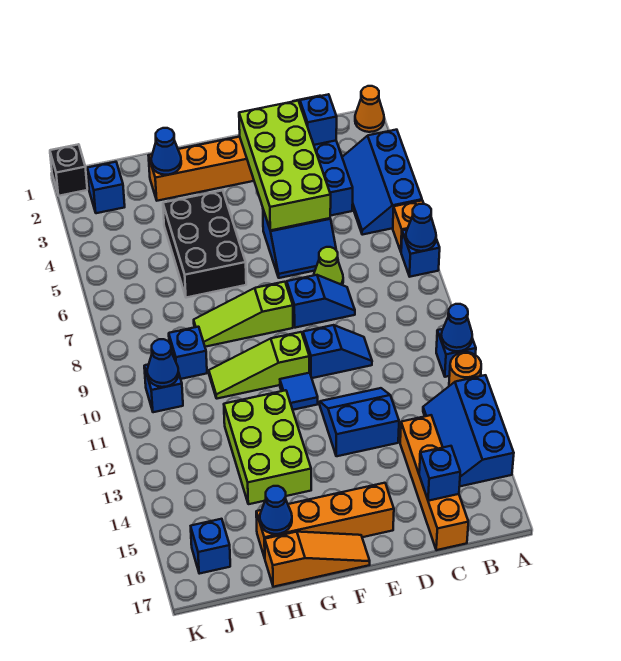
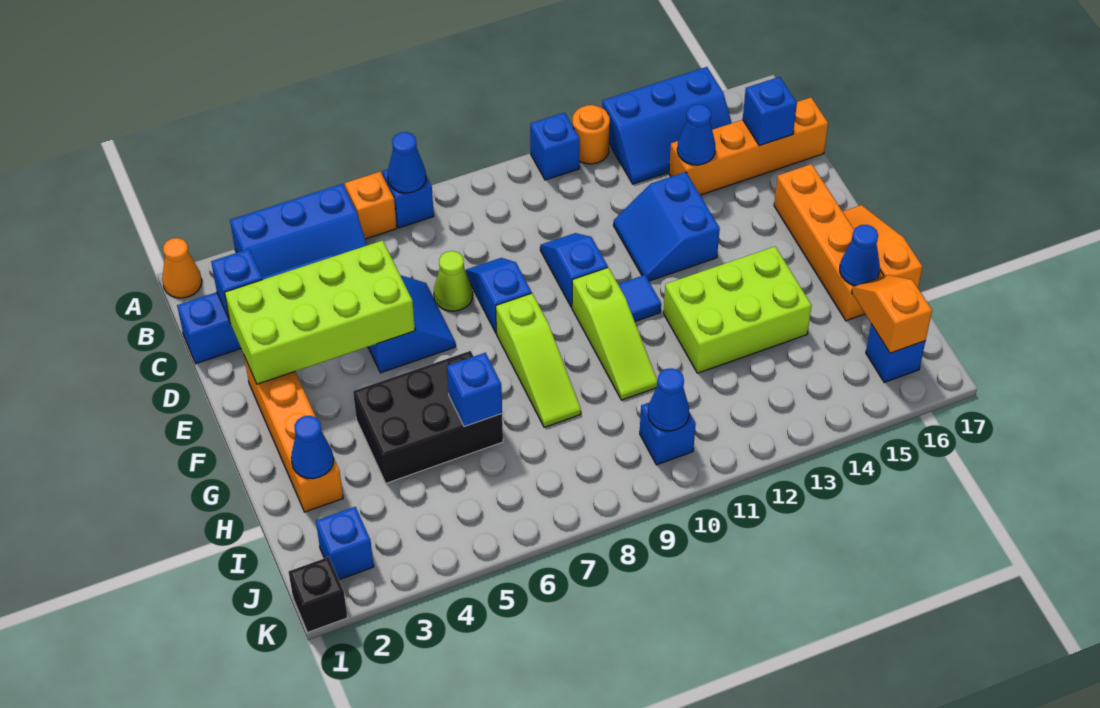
blue 1x1 cone [441,304,472,351] -> blue 1x1 cone moved to [677,104,715,165]
blue 1x1 brick [169,327,207,379] -> blue 1x1 brick moved to [447,353,502,427]
none -> orange 1x2 slope [852,275,932,353]

